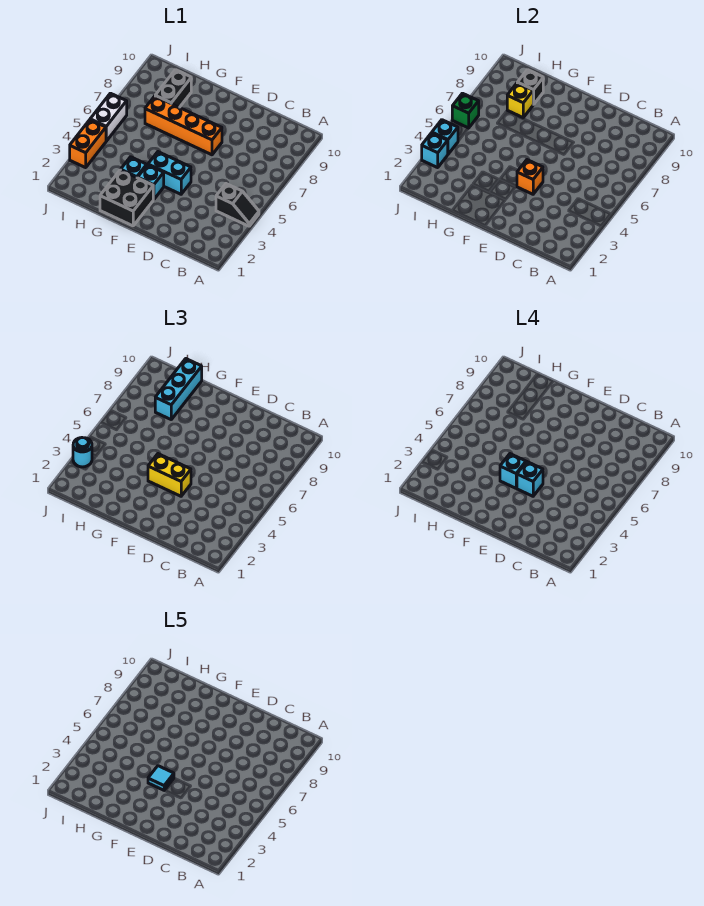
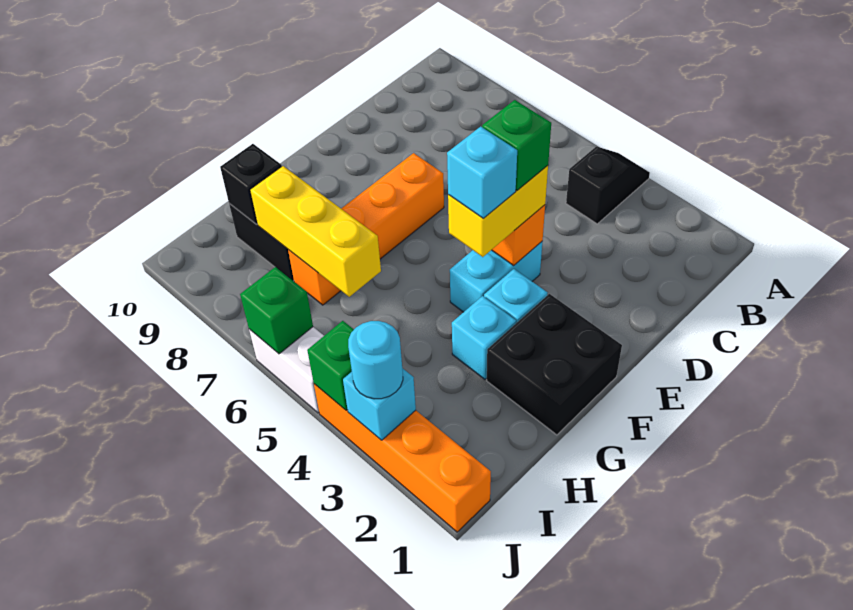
cyan 1x1 brick [517,462,543,496] -> green 1x1 brick [482,100,551,190]
cyan 1x1 tile [148,766,174,790] -> none
yellow 1x1 brick [507,83,533,117] -> yellow 1x3 brick [250,166,381,297]
cyan 1x3 brick [155,359,202,419] -> none
orange 1x2 brick [70,120,106,168] -> orange 1x4 brick [314,384,491,532]
cyan 1x1 brick [432,120,458,154] -> green 1x1 brick [307,321,354,410]

